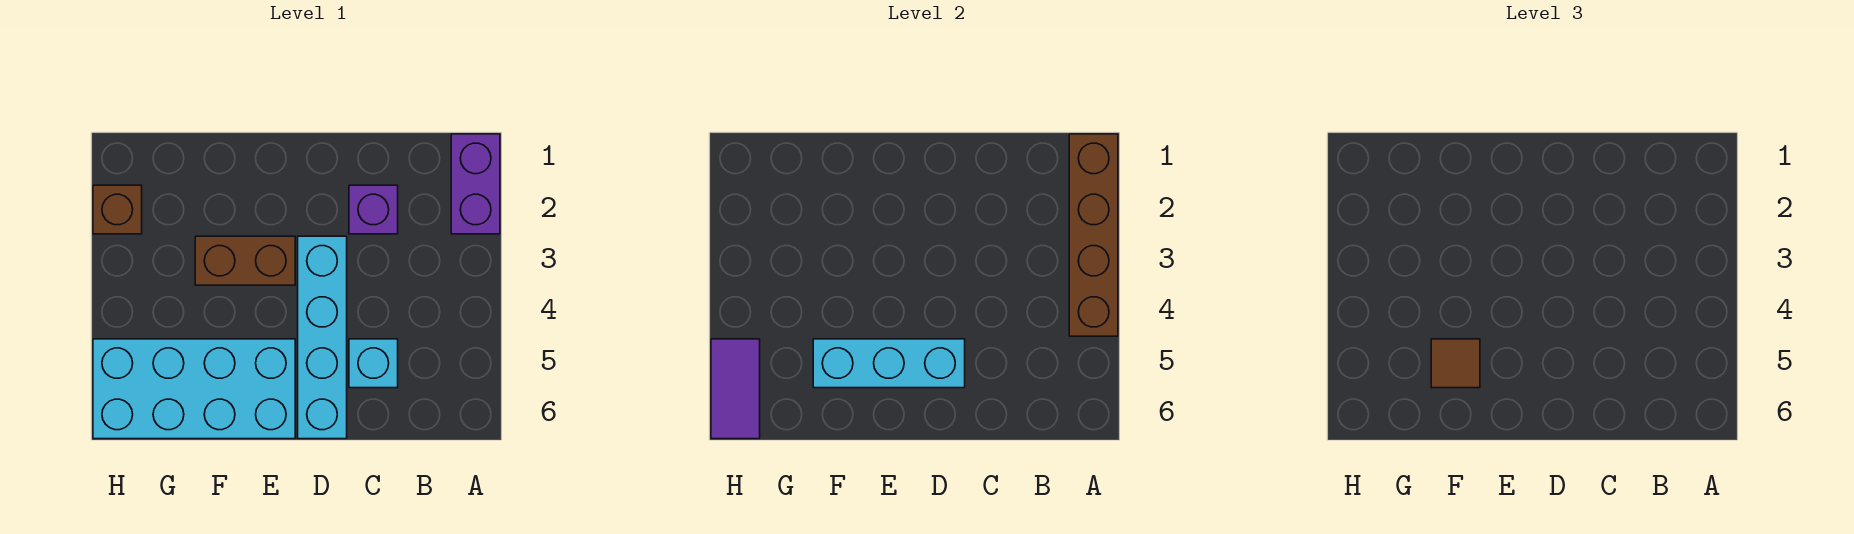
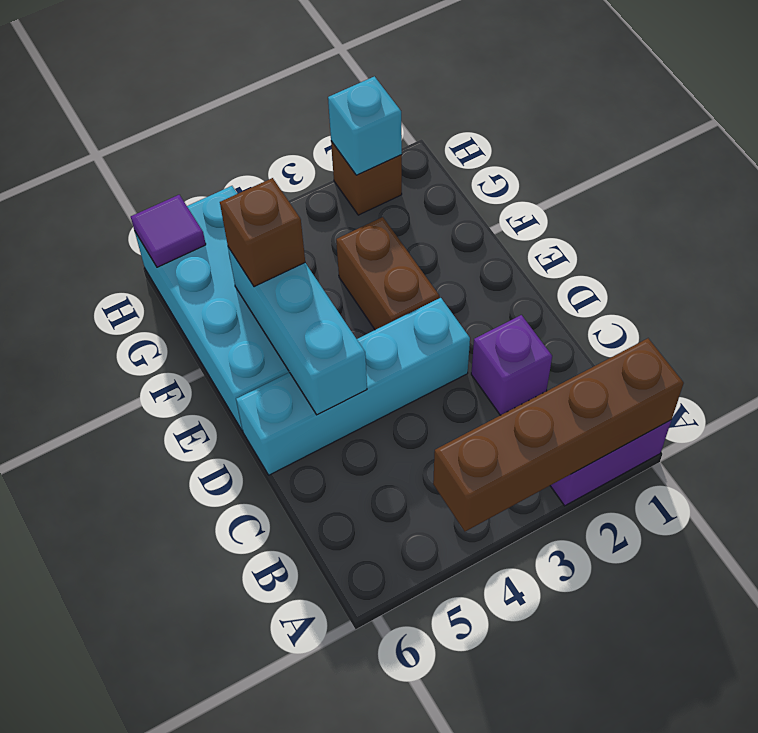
cyan 1x1 brick [349,339,398,388] -> cyan 1x1 brick moved to [328,76,402,175]
brown 1x1 tile [1431,339,1480,388] -> brown 1x1 brick [220,178,305,287]
purple 1x2 tile [711,339,760,439] -> purple 1x1 tile [131,195,206,267]

